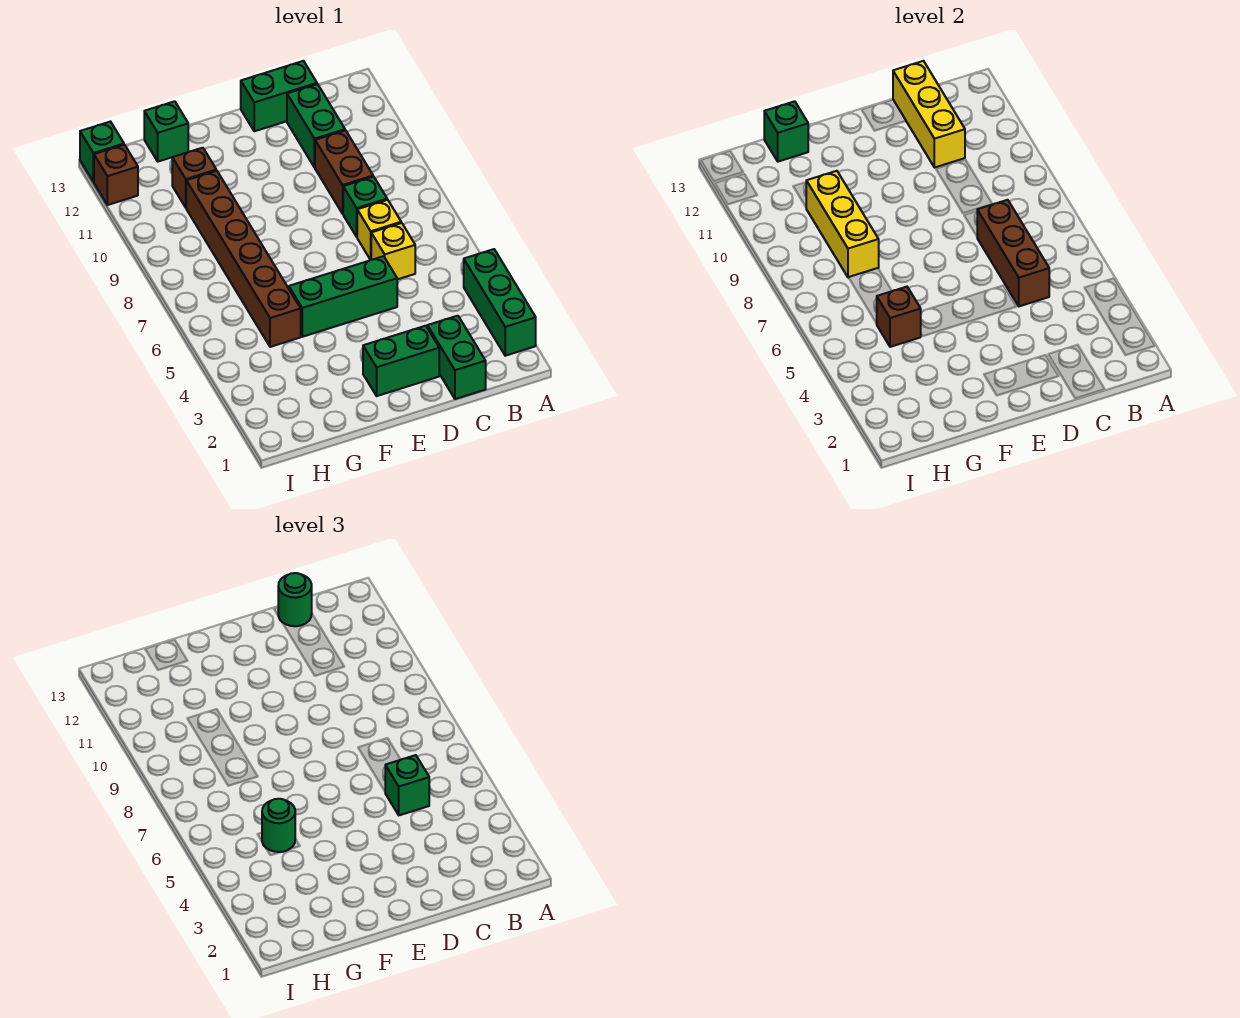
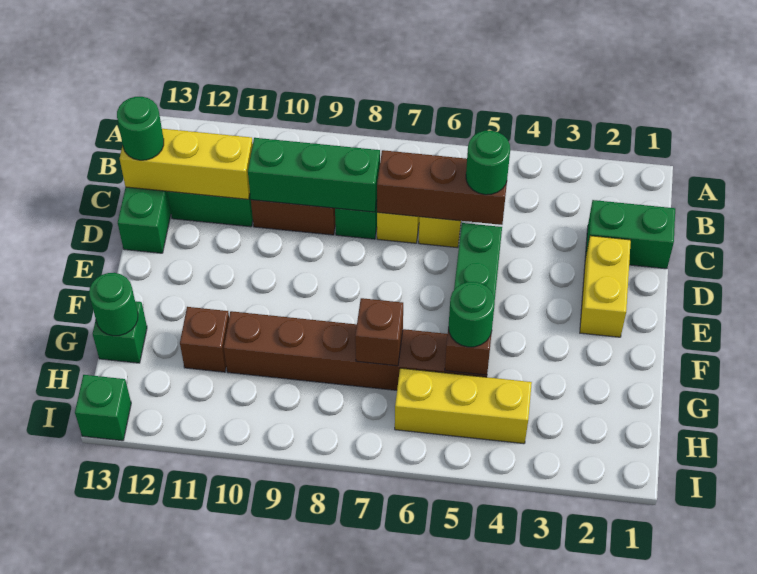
green 1x3 brick [464,249,536,356] -> green 1x3 brick moved to [248,138,380,212]
green 1x1 brick [385,755,429,815] -> green 1x1 round brick [466,131,510,195]
green 1x2 brick [363,326,439,396] -> yellow 1x2 brick [580,236,631,337]
yellow 1x3 brick [806,171,879,277] -> yellow 1x3 brick moved to [395,368,532,444]
green 1x1 brick [764,101,808,162] -> green 1x1 round brick [89,273,138,336]
brown 1x1 brick [94,145,138,205] -> brown 1x1 brick moved to [355,298,403,366]

